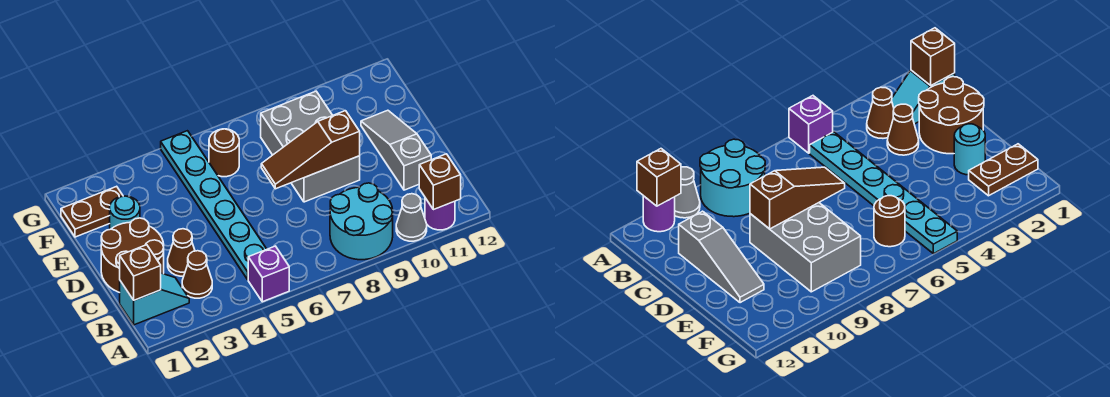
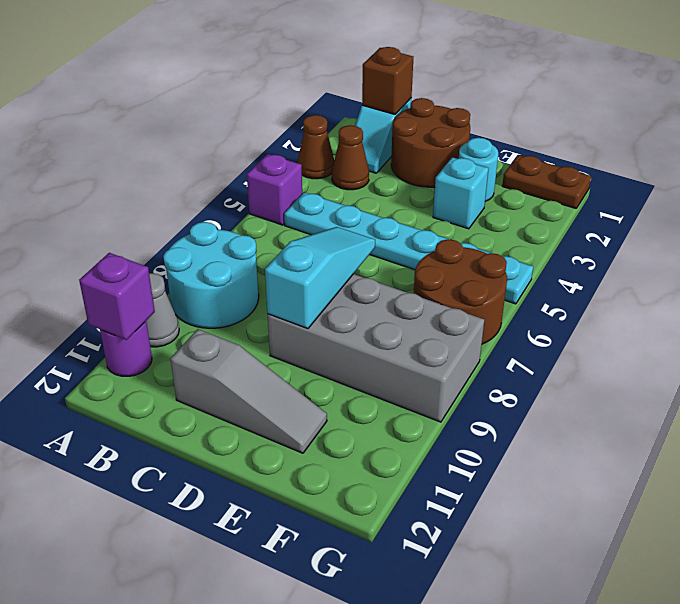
brown 1x1 brick [419,154,461,210] -> purple 1x1 brick [79,253,155,340]
brown 1x1 cone [168,229,195,276] -> brown 1x1 cone moved to [298,115,334,179]
brown 1x3 slope [261,111,360,189] -> cyan 1x3 slope [265,227,375,329]
grey 2x3 brick [261,91,360,202] -> grey 2x4 brick [268,274,484,422]
none -> cyan 1x1 brick [433,157,489,229]
brown 1x2 plate [61,186,123,237] -> brown 1x2 plate turned to [502,155,591,208]
brown 1x1 round brick [209,129,239,177] -> brown 2x2 round brick [414,239,507,344]

